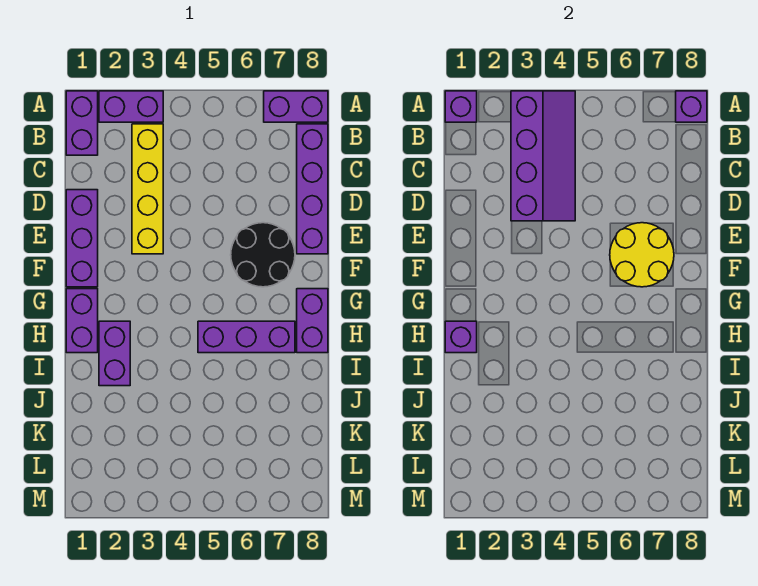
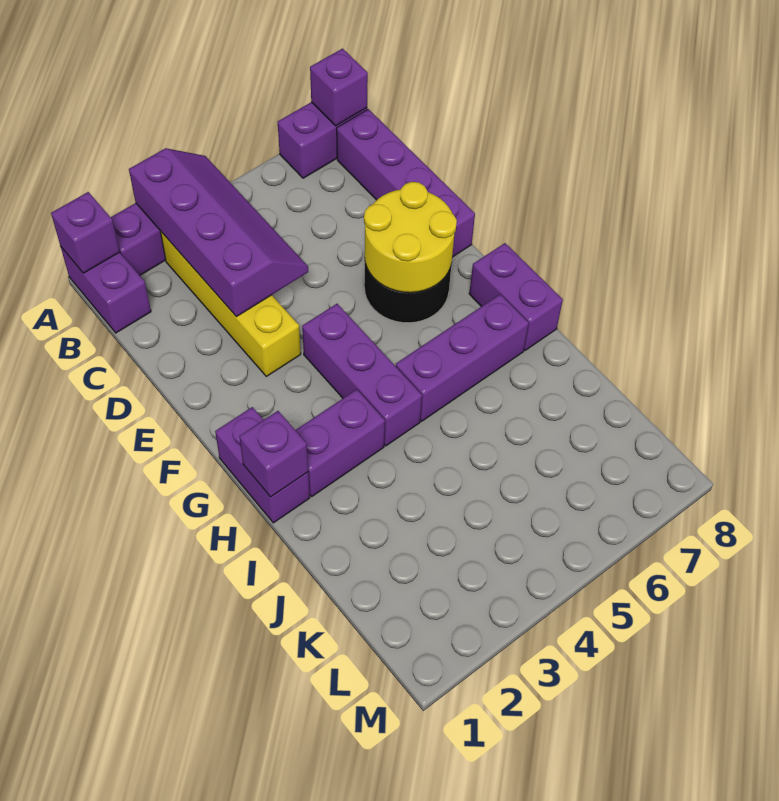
purple 1x3 brick [66,190,98,287] -> purple 1x3 brick moved to [302,304,422,446]
purple 1x2 brick [99,321,130,386] -> purple 1x2 brick turned to [295,389,385,496]

